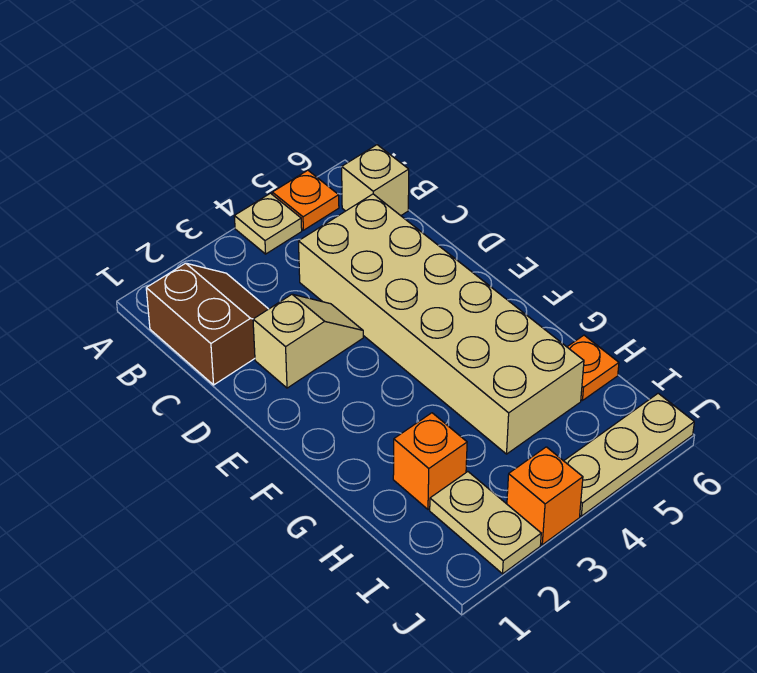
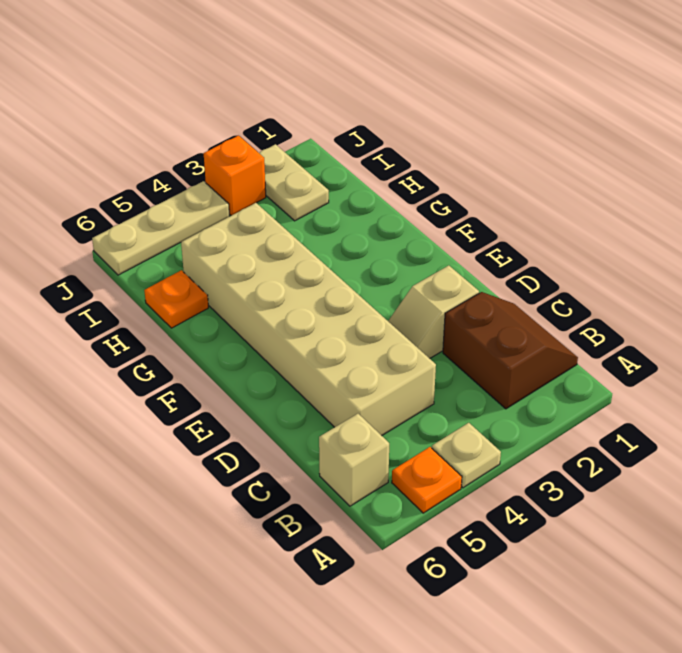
brown 2x2 slope [146,263,268,385] -> brown 2x2 slope turned to [443,292,578,409]
orange 1x1 brick [393,413,467,509] -> none

